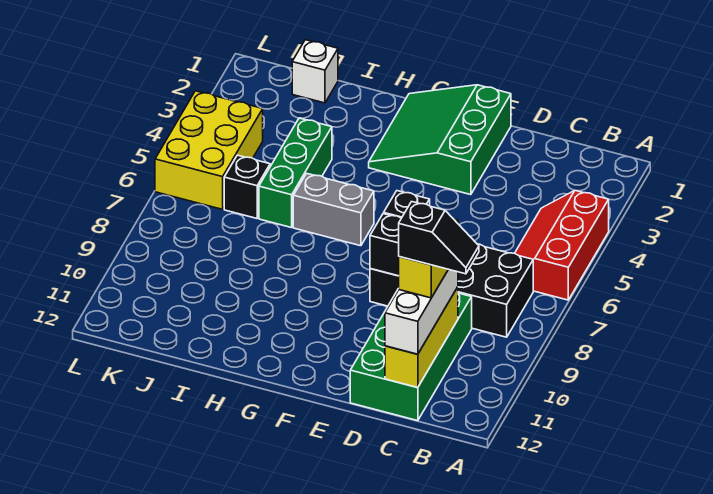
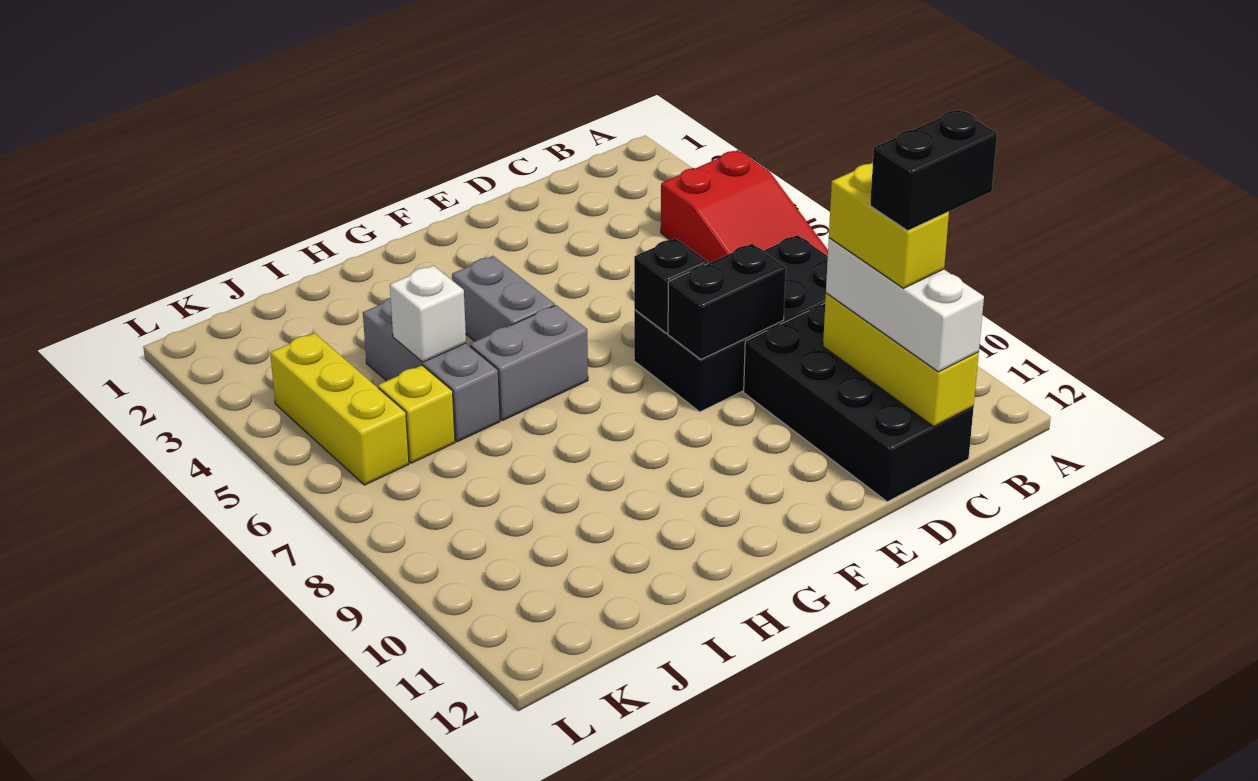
red 2x3 slope [515,191,609,300] -> red 2x3 slope turned to [661,150,828,263]
black 1x2 slope [399,202,479,274] -> black 1x2 brick [870,110,997,231]
green 2x4 brick [350,288,472,421] -> black 2x4 brick [744,303,974,502]
green 3x3 slope [369,85,511,195] -> none
none -> grey 1x2 brick [452,256,555,341]
green 1x3 brick [259,118,332,228] -> grey 1x3 brick [363,298,500,442]
white 1x1 brick [292,40,338,103] -> white 1x1 brick moved to [390,266,466,362]
black 1x1 brick [224,155,270,218] -> yellow 1x1 brick [378,365,455,463]
yellow 2x3 brick [155,91,263,209] -> yellow 1x3 brick [270,333,409,485]

